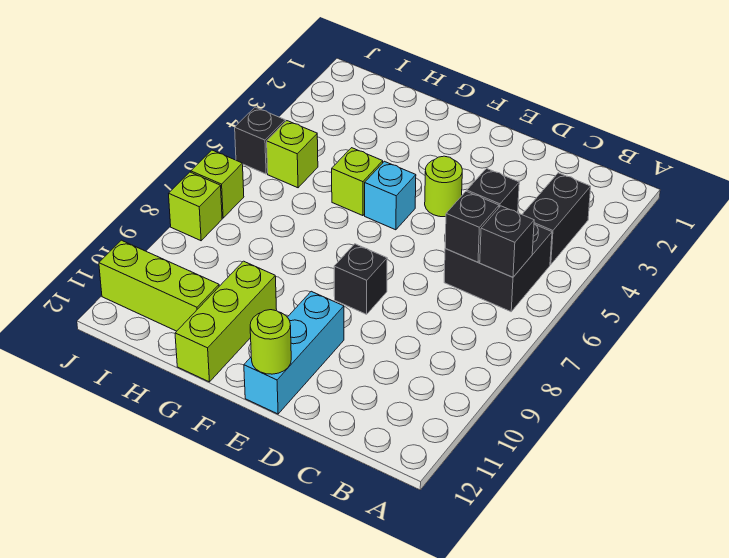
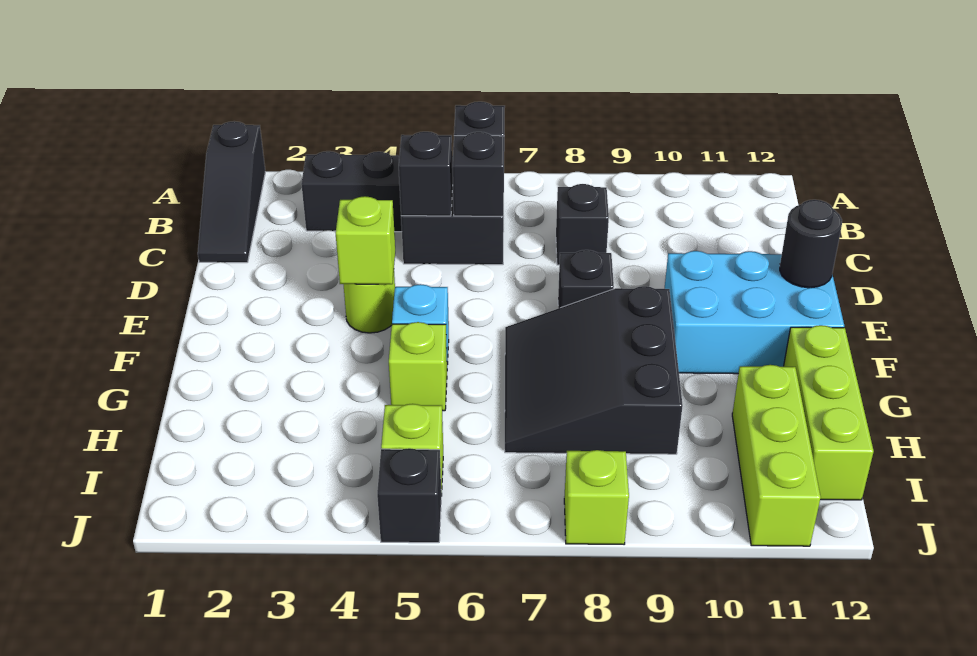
none -> black 1x3 slope [198,121,265,263]
none -> black 1x1 brick [556,184,609,265]
cyan 1x3 brick [244,291,344,414] -> cyan 2x3 brick [665,251,844,374]
lime 1x1 round brick [250,310,291,374] -> black 1x1 round brick [780,200,842,288]
none -> black 3x3 slope [505,286,683,454]
lime 1x3 brick [175,261,277,382] -> lime 1x3 brick turned to [784,325,874,500]
lime 1x1 brick [191,150,244,218] -> lime 1x1 brick moved to [335,196,395,284]

